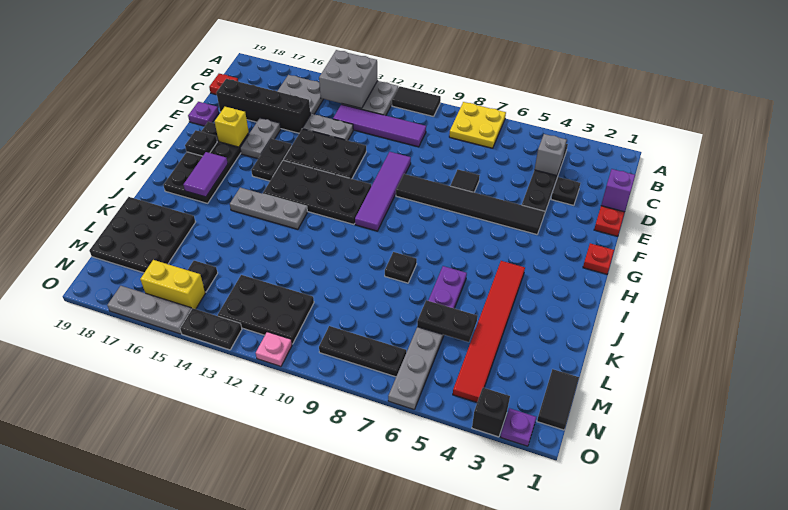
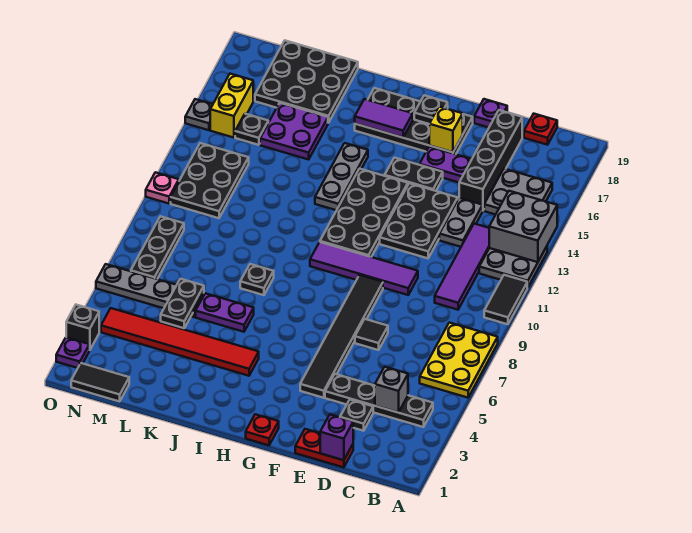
yellow 2x2 plate [449,102,506,148] -> yellow 2x3 plate [420,323,498,398]
grey 1x2 plate [240,118,281,159] -> purple 1x2 plate [420,147,472,182]
none -> purple 2x2 plate [260,103,328,160]
black 1x2 plate [180,308,242,350] -> none
grey 1x3 plate [107,286,192,334] -> grey 1x1 plate [185,99,213,130]

